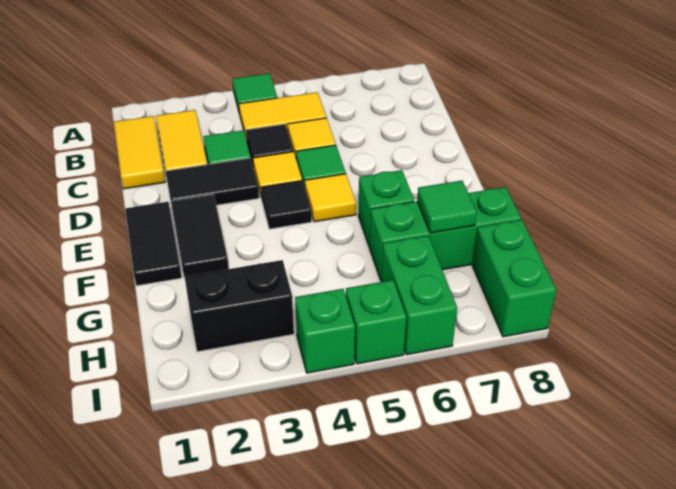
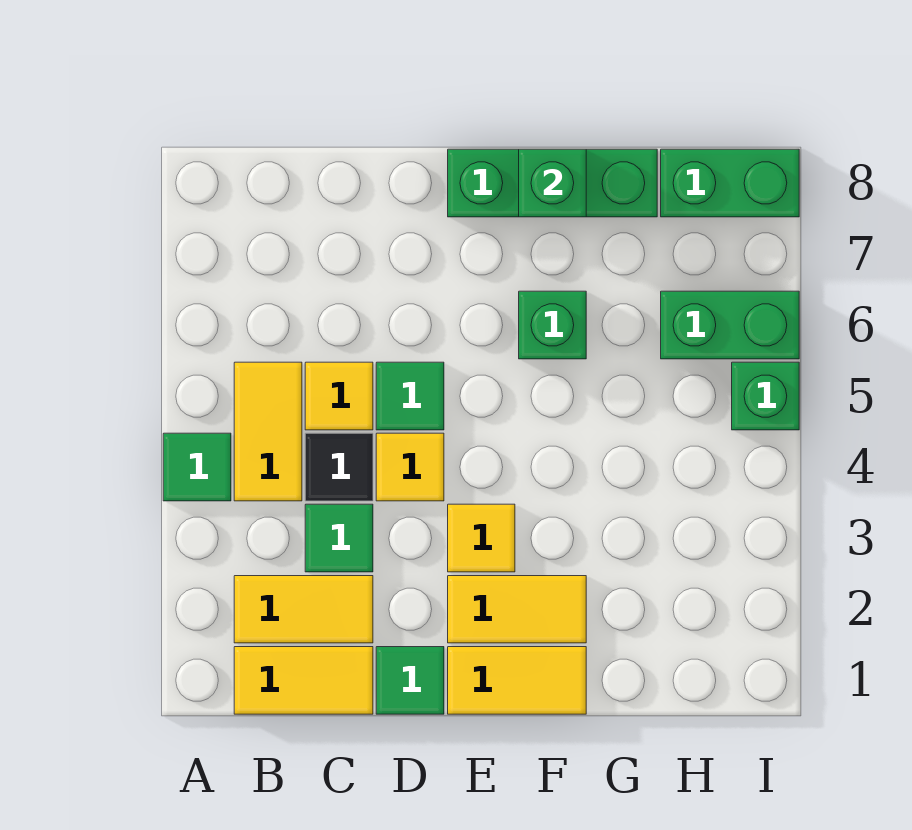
black 1x2 tile [166,158,259,205] -> none
black 1x2 tile [125,202,182,286] -> yellow 1x2 tile [448,647,586,714]
black 1x2 tile [171,195,229,278] -> yellow 1x2 tile [448,576,586,643]
black 1x1 tile [261,181,312,229] -> none
yellow 1x1 tile [305,174,356,222] -> yellow 1x1 tile moved to [448,504,515,572]
green 1x3 brick [369,187,521,280] -> green 1x3 brick turned to [448,149,657,217]
green 1x1 tile [417,181,477,233] -> green 1x1 tile moved to [376,647,444,714]
black 1x2 brick [185,260,294,352] -> none
green 1x1 brick [295,289,355,373] -> green 1x1 brick moved to [519,149,586,217]

